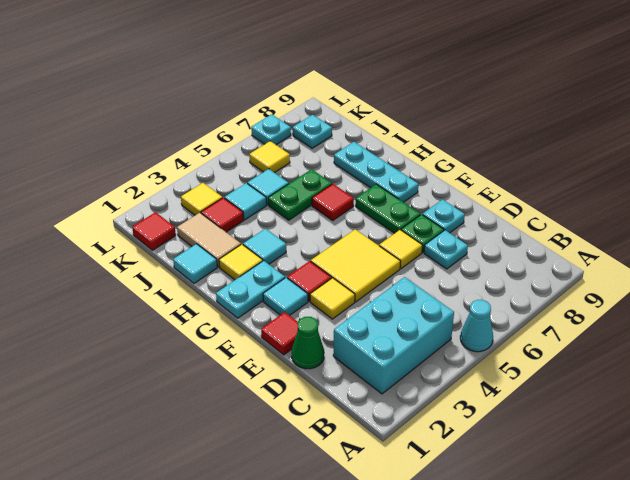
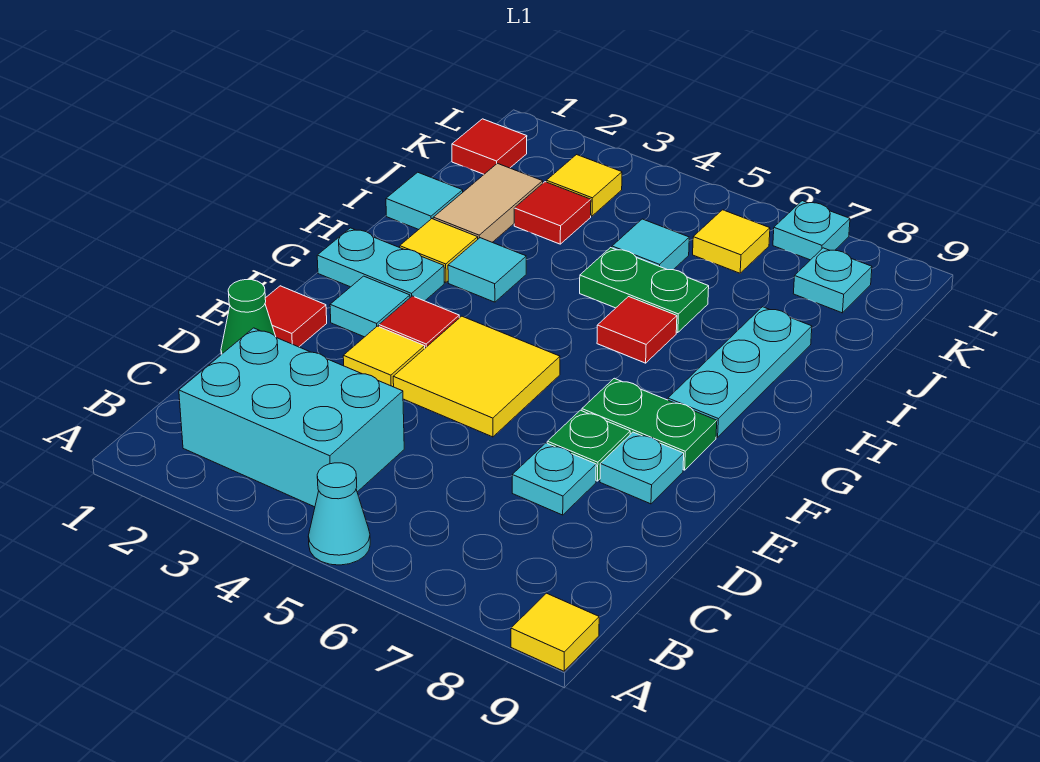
yellow 1x1 tile [379,230,422,269] -> yellow 1x1 tile moved to [511,593,599,671]
green 1x2 plate [356,184,420,233] -> green 1x2 plate turned to [582,378,717,470]
cyan 1x1 tile [225,183,266,220] -> none

